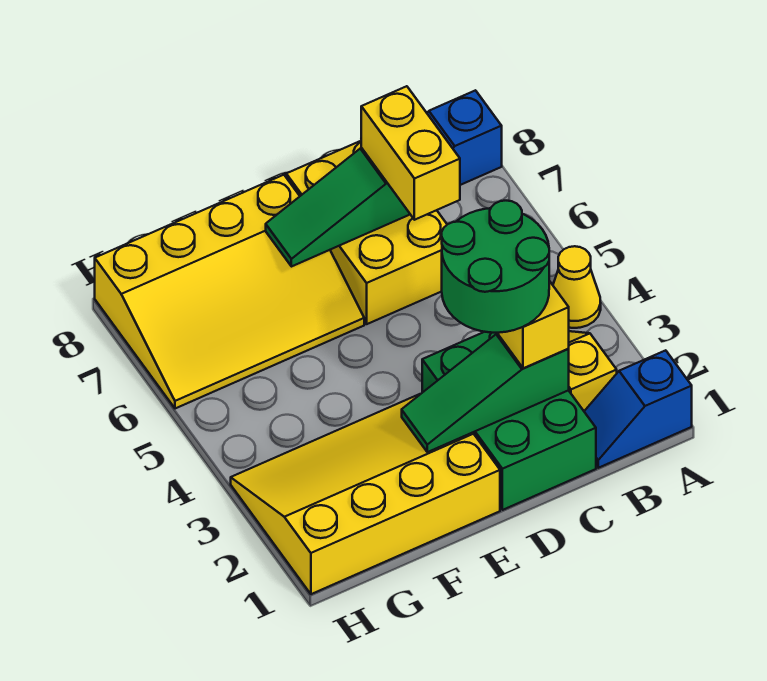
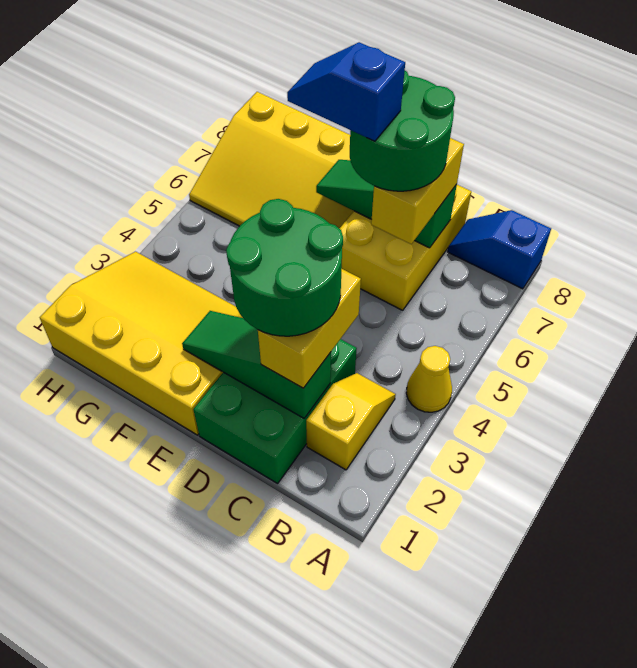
blue 1x2 slope [584,350,692,468] -> blue 1x2 slope moved to [287,42,405,141]
none -> green 2x2 round brick [350,71,455,191]

